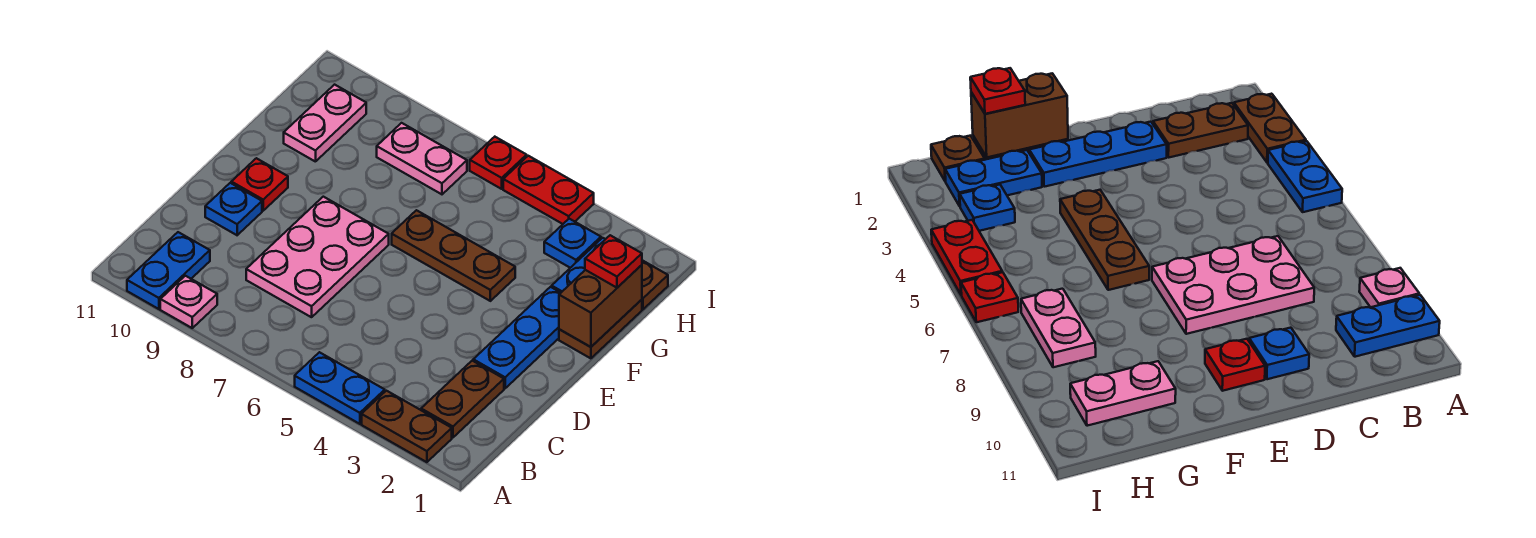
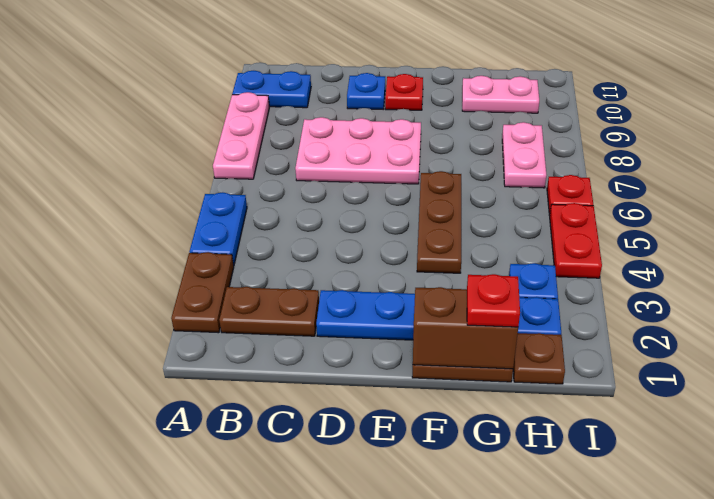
pink 1x1 plate [160,276,217,328] -> pink 1x3 plate [213,92,269,179]

